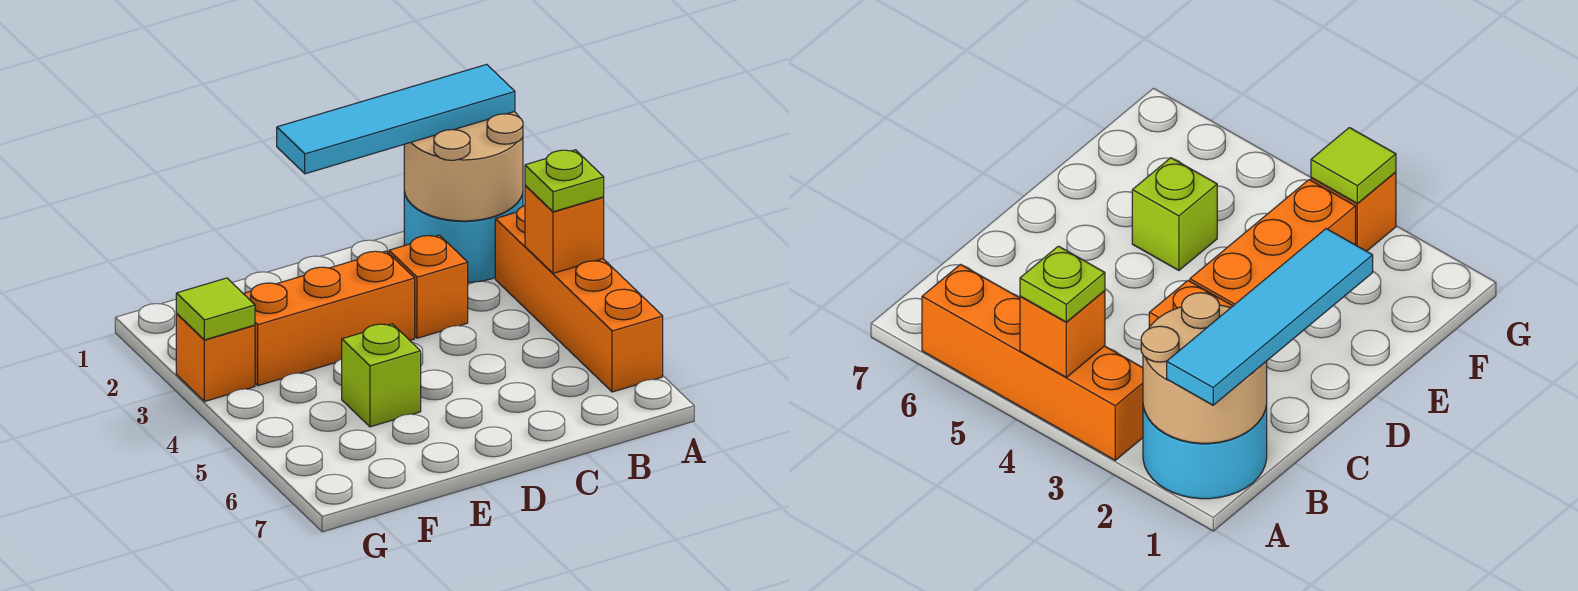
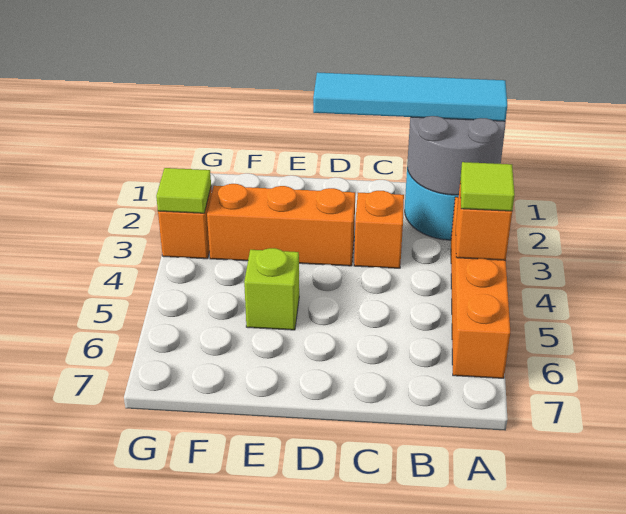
tan 2x2 round brick [404,112,523,221] -> grey 2x2 round brick [407,116,506,195]
lime 1x1 plate [525,150,604,212] -> lime 1x1 tile [460,162,515,211]

